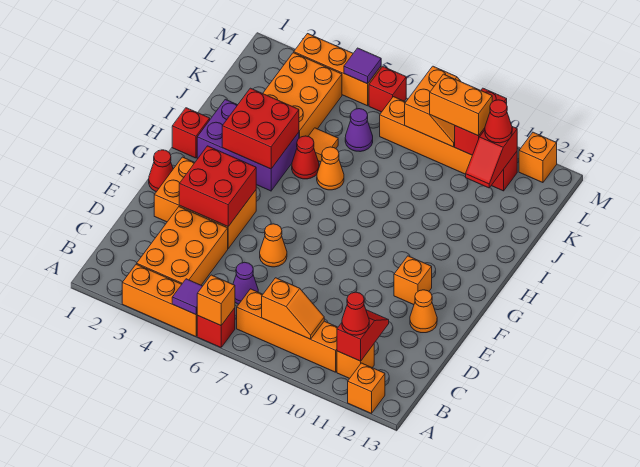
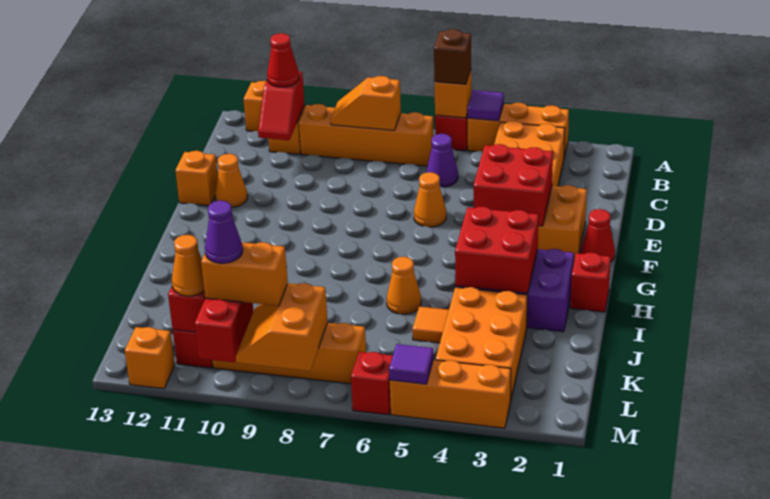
none -> brown 1x1 brick [434,29,471,84]
orange 1x1 brick [394,256,432,305] -> orange 1x1 brick moved to [175,151,218,206]
red 1x1 cone [292,136,319,179] -> none
purple 1x1 cone [345,109,373,152] -> purple 1x1 cone moved to [205,201,243,263]
red 1x1 cone [485,100,512,143] -> orange 1x1 cone [172,235,204,296]

